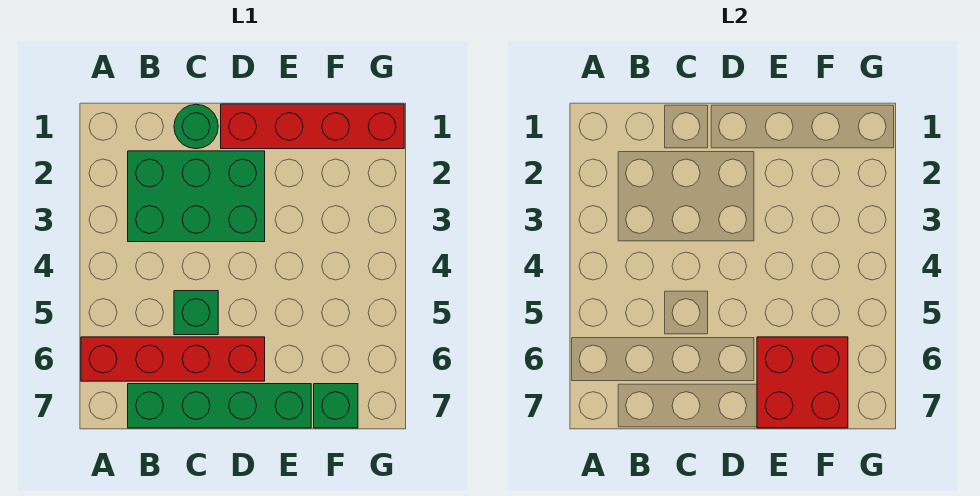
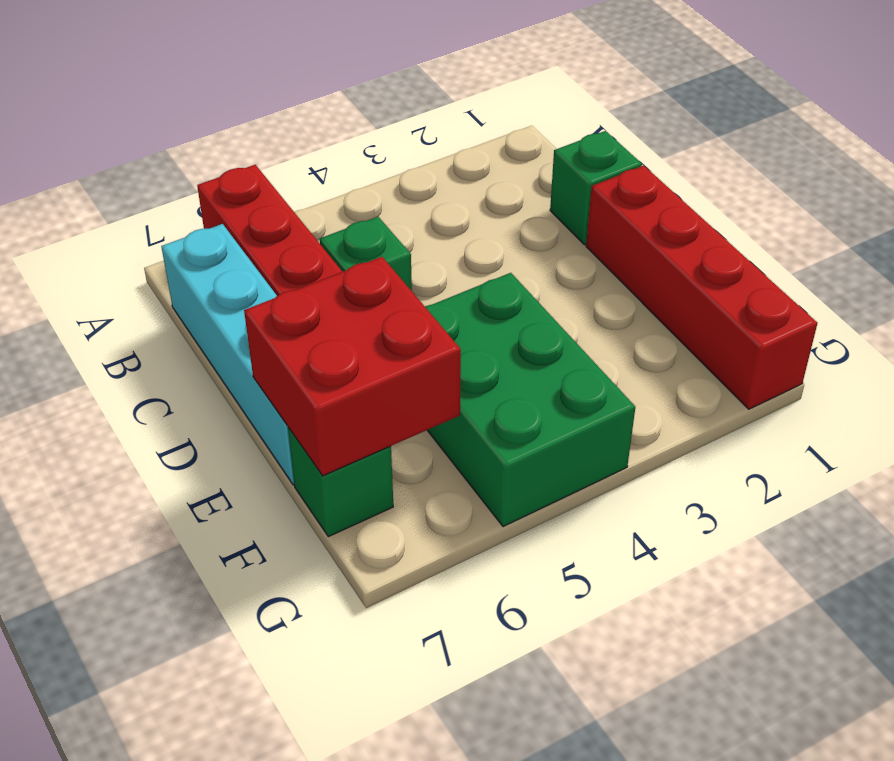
green 2x3 brick [128,151,265,242] -> green 2x3 brick moved to [425,273,635,527]
green 1x4 brick [128,384,311,428] -> cyan 1x4 brick [161,224,294,485]
green 1x1 round brick [174,104,218,149] -> green 1x1 brick [550,131,642,245]

